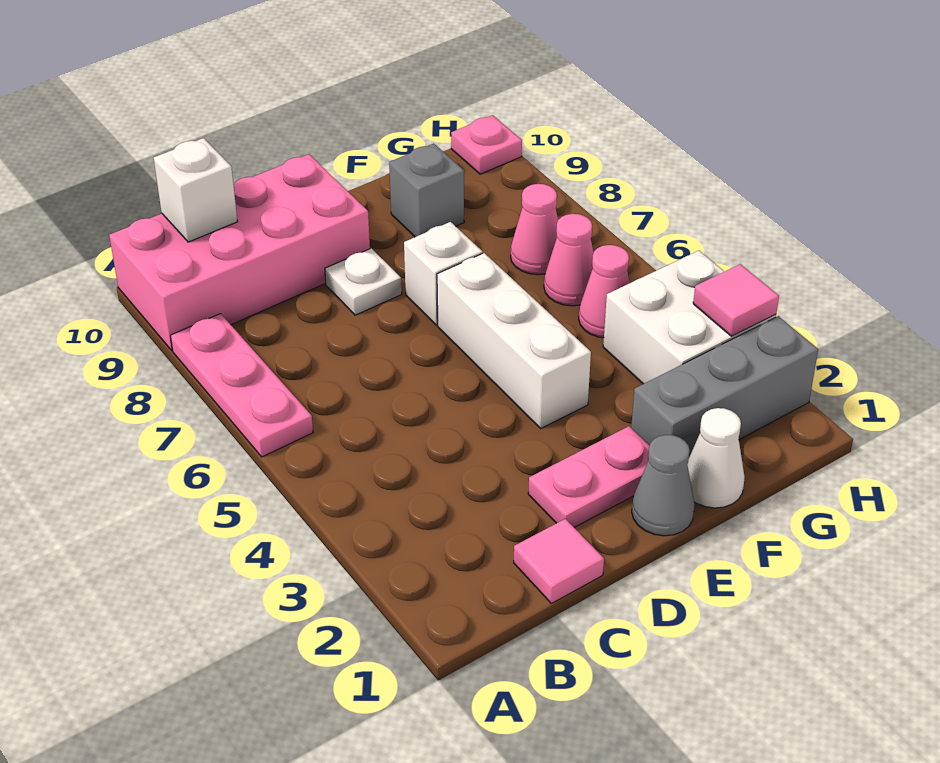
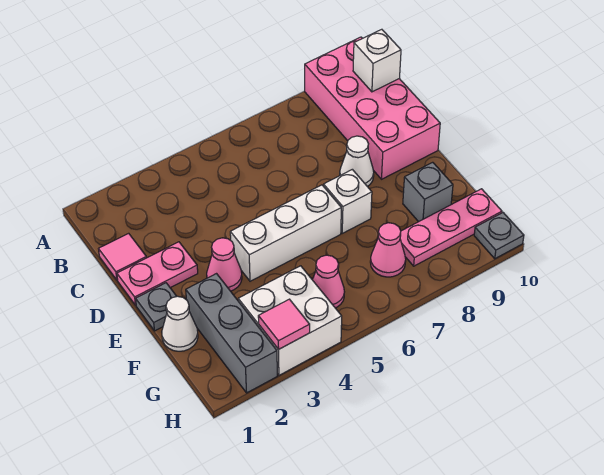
pink 1x3 plate [171,314,313,457] -> pink 1x3 plate moved to [400,189,502,266]
pink 1x2 plate [528,426,650,528] -> pink 1x2 plate turned to [117,242,198,305]
white 1x1 plate [325,248,402,315] -> white 1x1 cone [340,136,374,186]
grey 1x1 cone [632,435,695,536] -> grey 1x1 plate [136,283,177,331]
pink 1x1 cone [544,214,594,306] -> pink 1x1 cone moved to [207,238,242,291]
pink 1x1 plate [451,115,522,174] -> grey 1x1 plate [474,213,524,259]

